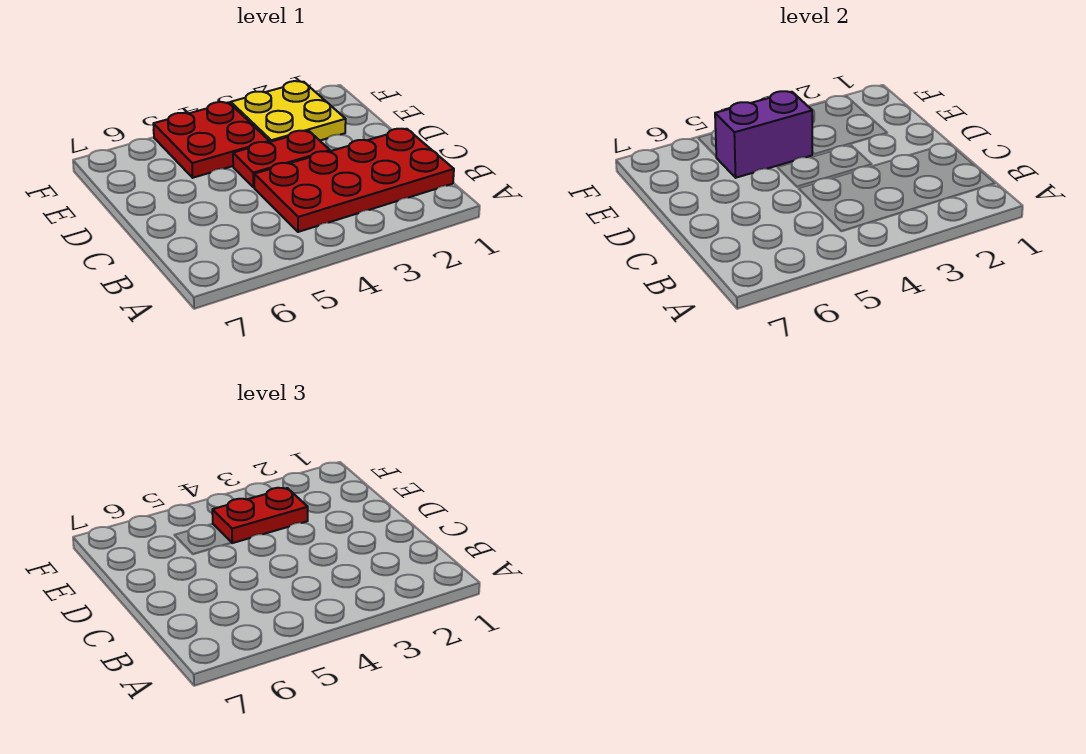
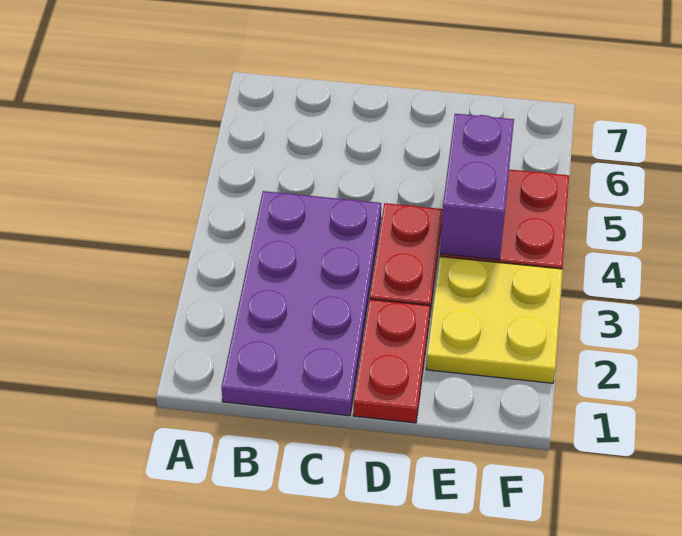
red 2x4 plate [254,129,454,232] -> purple 2x4 plate [221,191,381,416]
red 1x2 plate [212,488,308,543] -> red 1x2 plate moved to [353,299,430,423]

